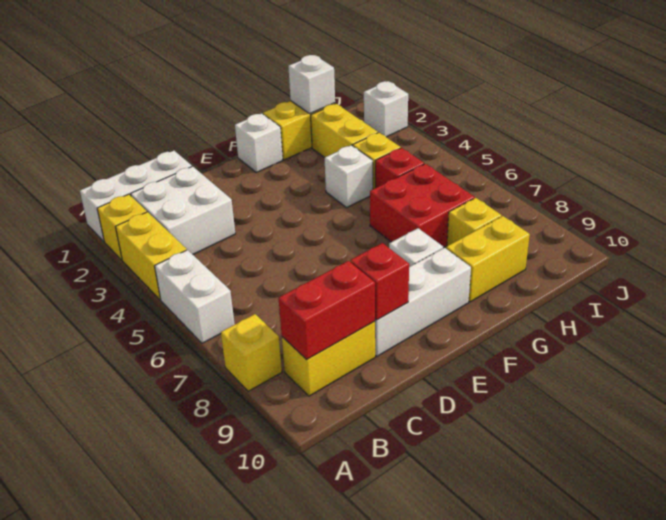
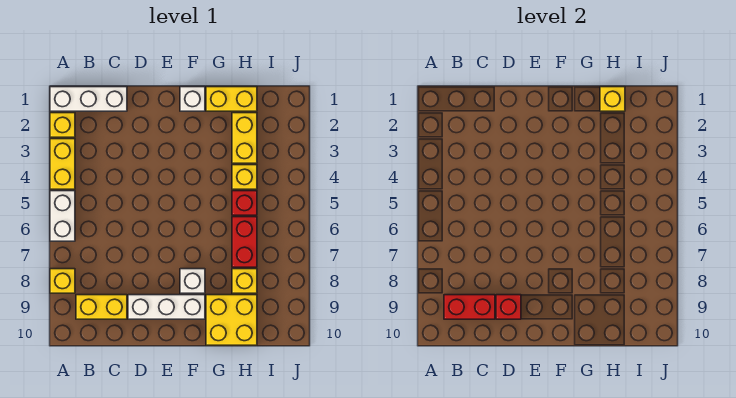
white 2x2 brick [131,166,235,254] -> none
white 1x1 brick [325,145,373,208] -> none
red 2x2 brick [370,164,475,248] -> red 1x2 brick [232,217,257,267]
yellow 1x2 brick [446,216,530,302] -> yellow 2x2 brick [206,295,257,345]
white 1x1 brick [288,55,335,114] -> yellow 1x1 brick [600,87,625,111]
white 1x1 brick [364,81,408,137] -> none

